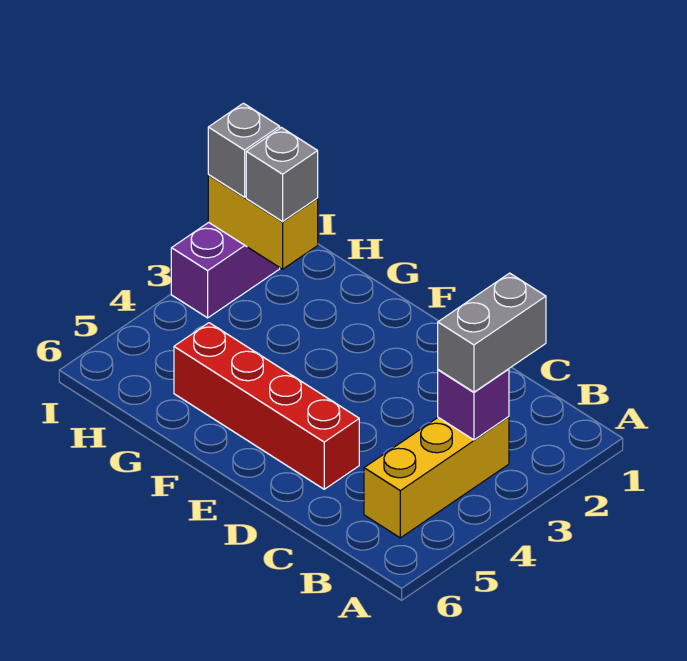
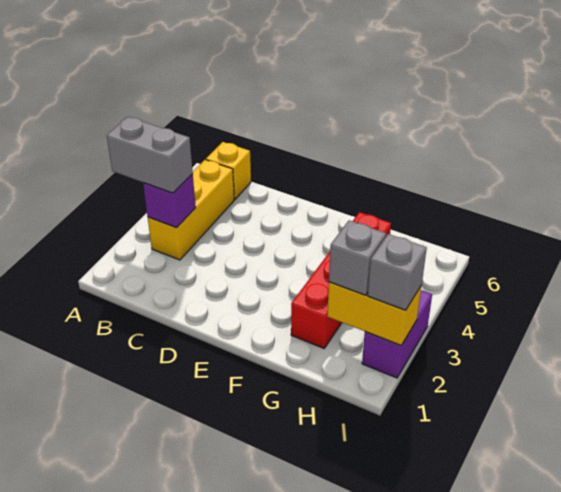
grey 1x2 brick [438,273,546,392] -> grey 1x2 brick turned to [107,117,193,193]
none -> yellow 1x1 brick [206,142,251,199]
red 1x4 brick [174,323,359,489] -> red 1x4 brick turned to [291,212,391,348]

